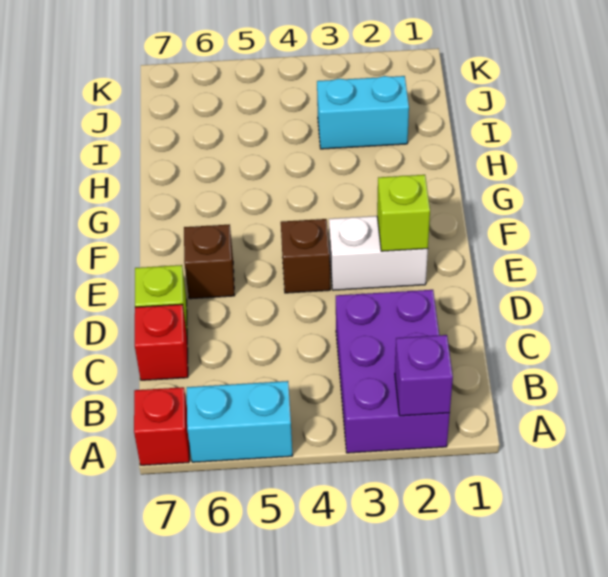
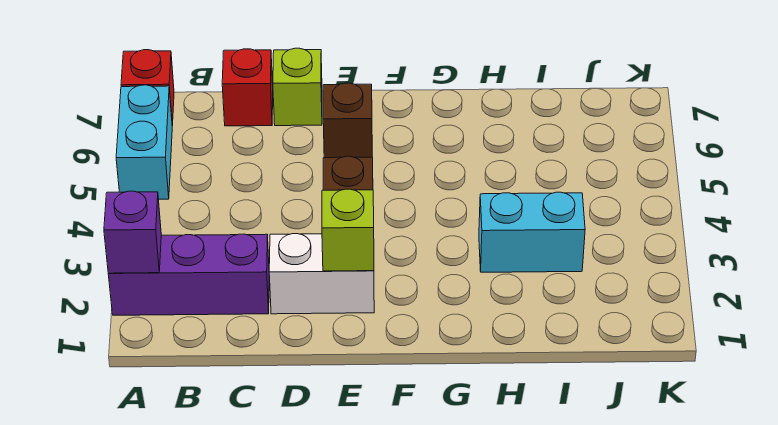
purple 2x3 brick [336,290,450,453] -> purple 1x3 brick [108,234,269,315]
white 1x2 brick [329,216,428,290] -> white 1x2 brick turned to [269,234,374,314]
cyan 1x2 brick [317,76,409,149] -> cyan 1x2 brick turned to [479,192,585,272]

